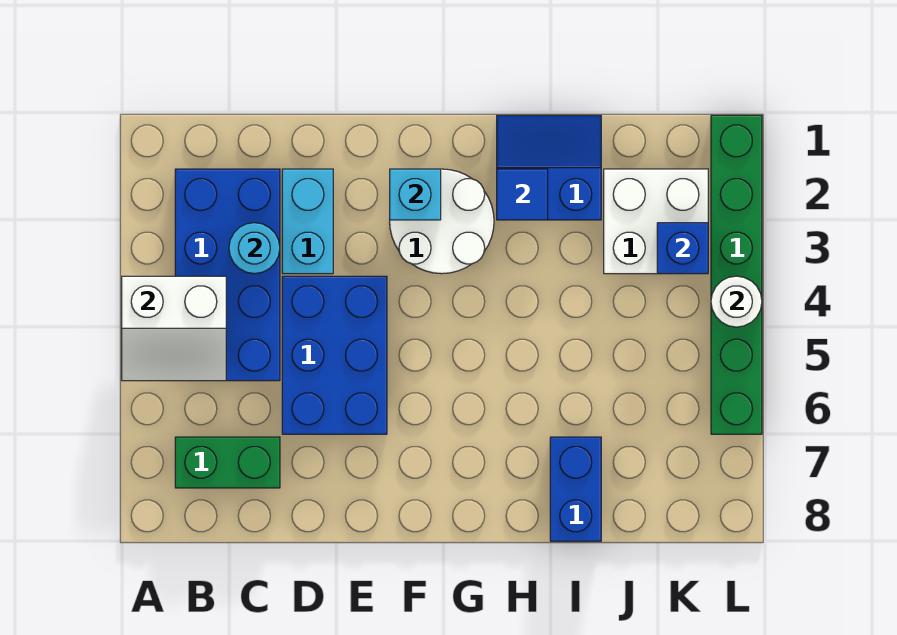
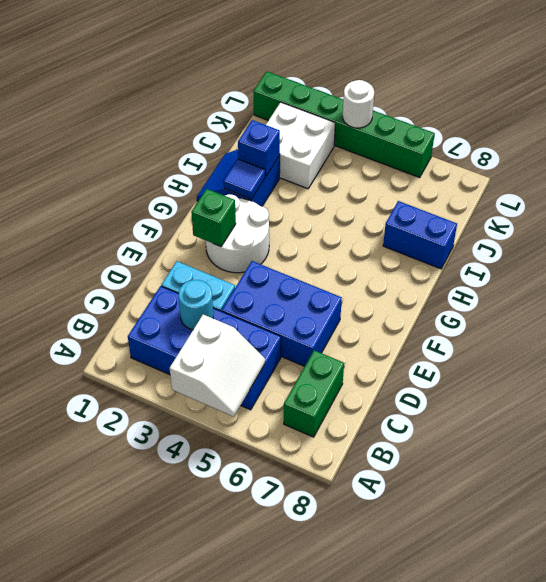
cyan 1x1 brick [390,169,441,220] -> green 1x1 brick [191,189,236,247]
blue 1x1 brick [657,223,708,274] -> blue 1x1 brick moved to [238,120,280,176]

